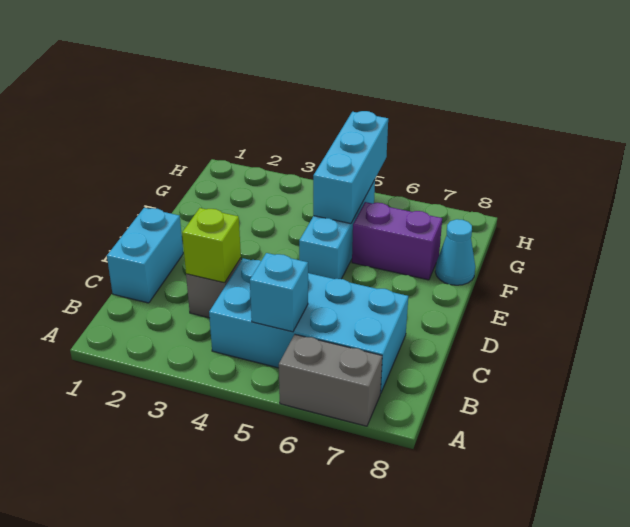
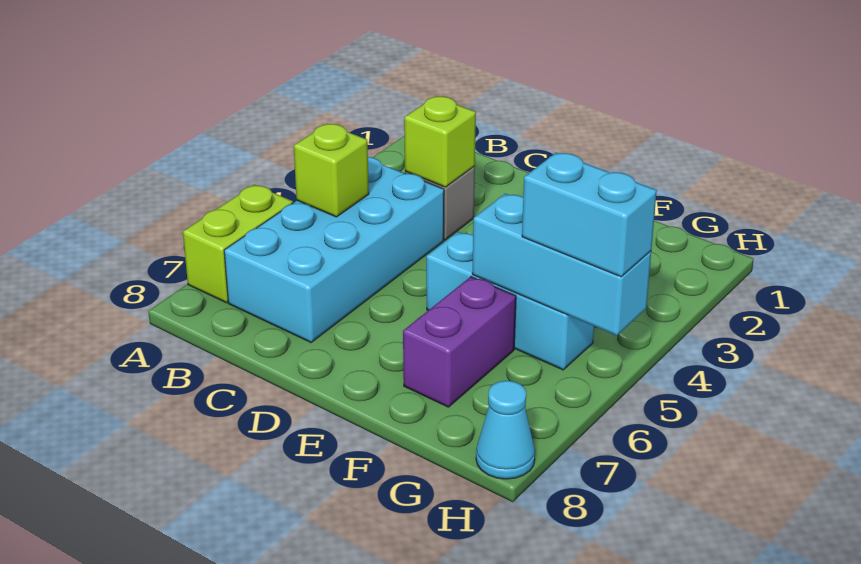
grey 1x2 brick [279,335,382,426] -> lime 1x2 brick [183,185,293,303]
cyan 1x1 brick [250,253,308,332] -> lime 1x1 brick [294,124,369,217]
cyan 1x2 brick [107,208,183,303] -> cyan 1x2 brick moved to [522,153,657,277]
cyan 1x1 cone [435,219,475,285] -> cyan 1x1 cone moved to [476,381,535,479]

